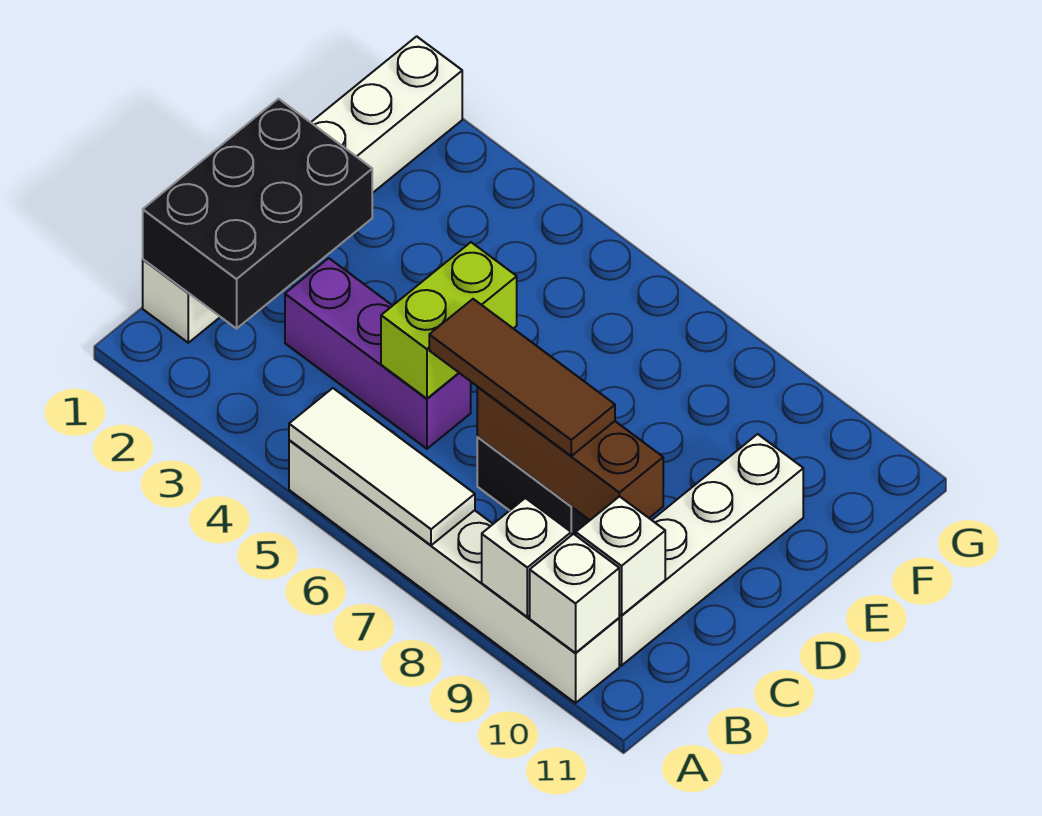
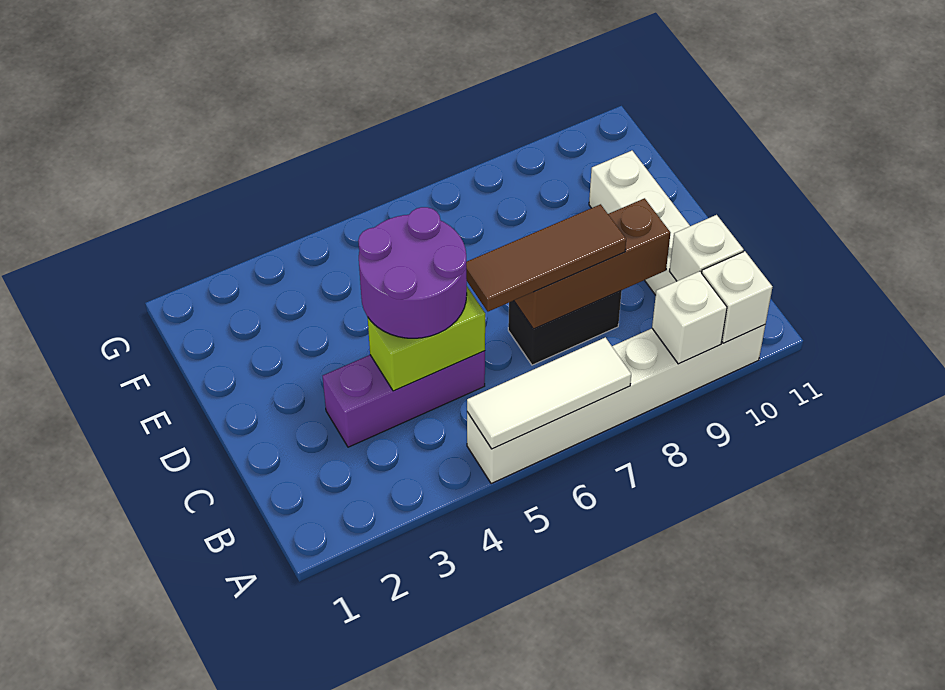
white 1x6 brick [143,36,462,343] -> none
black 2x3 brick [143,99,372,329] -> none
none -> purple 2x2 round brick [358,207,467,338]
lime 1x2 brick [381,242,517,399] -> lime 1x2 brick turned to [368,287,485,391]

